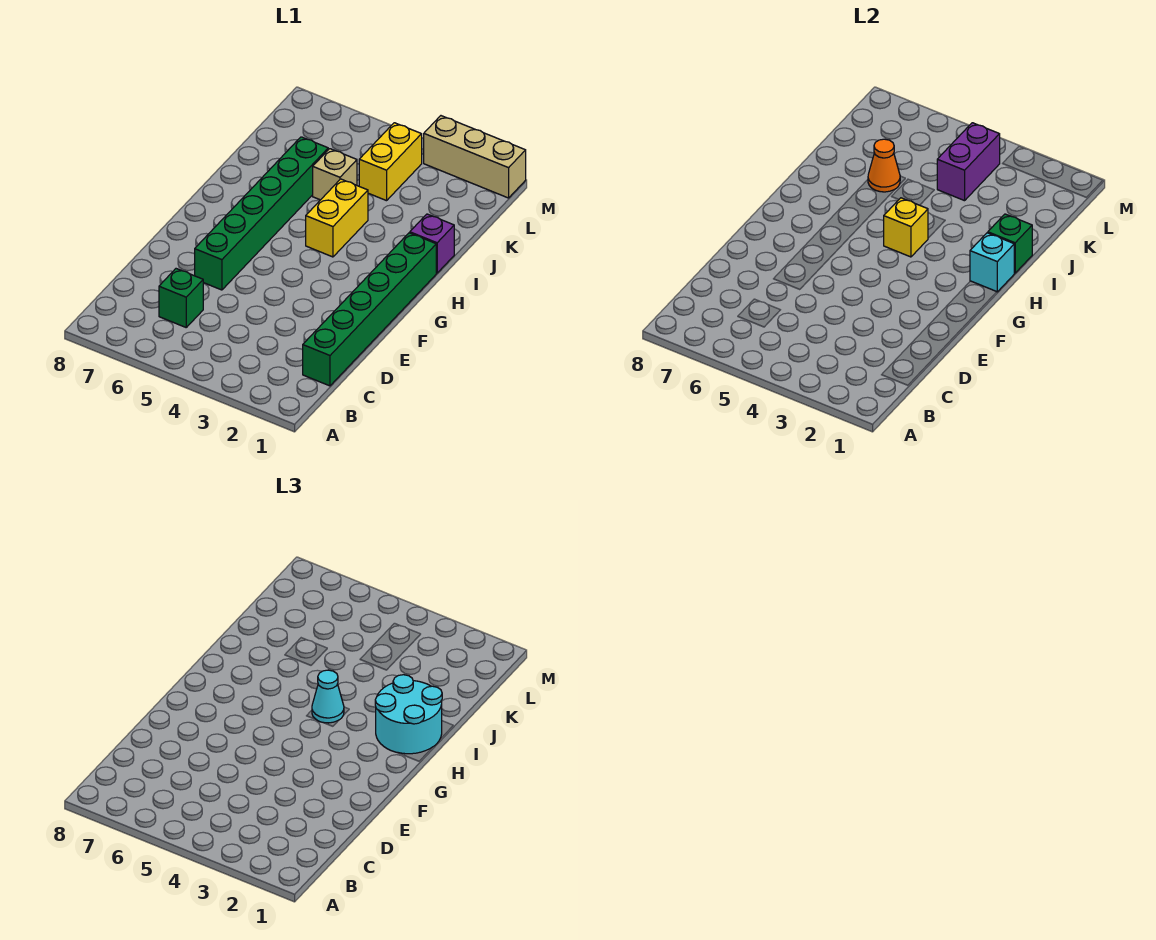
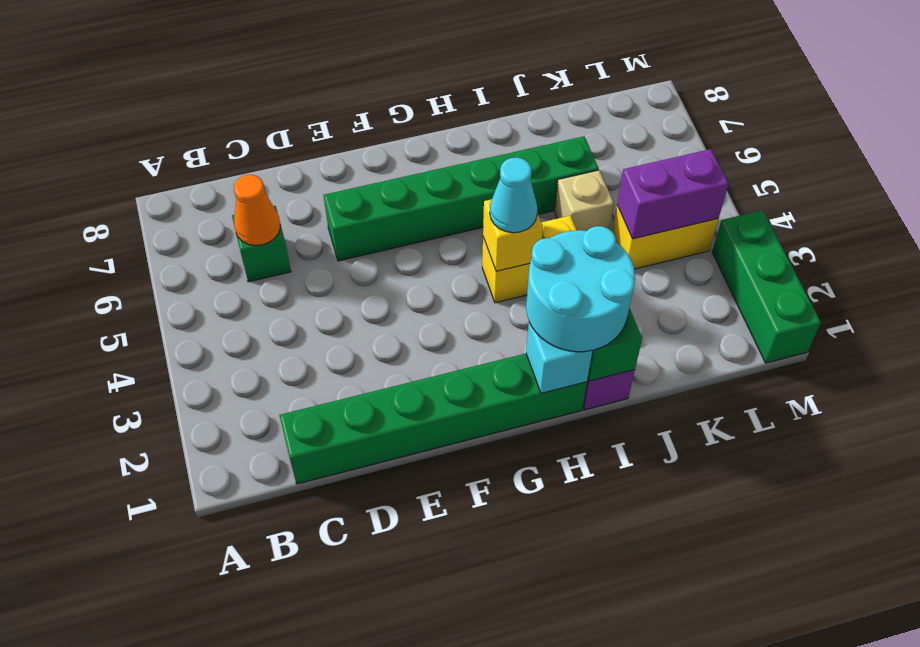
orange 1x1 cone [868,139,900,192] -> orange 1x1 cone moved to [234,175,280,246]
tan 1x3 brick [423,116,526,198] -> green 1x3 brick [712,210,821,363]

